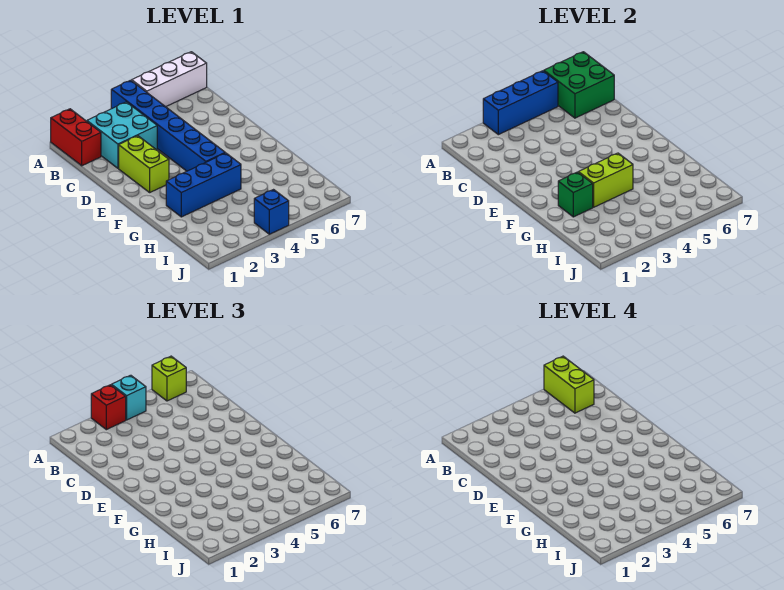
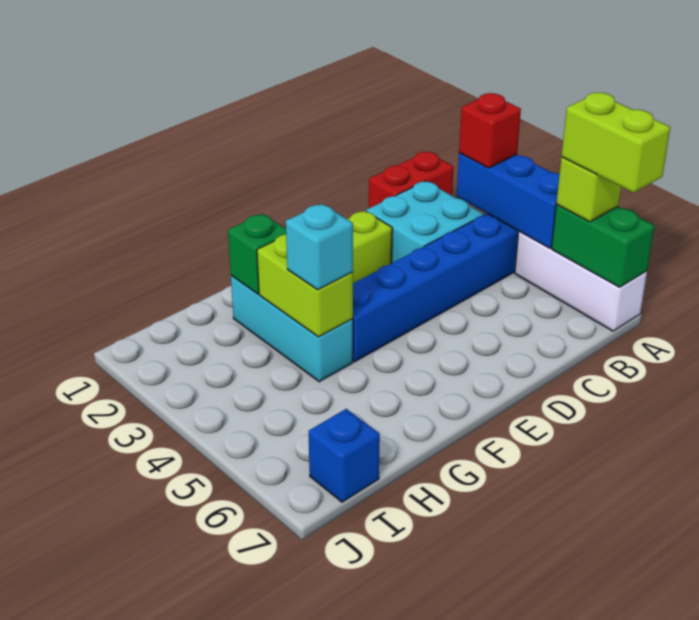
cyan 1x1 brick [112,375,146,420] -> cyan 1x1 brick moved to [286,204,353,290]
green 2x2 brick [544,52,614,118] -> green 1x2 brick [552,205,654,287]
lime 1x2 brick [544,356,594,413] -> lime 1x2 brick turned to [562,93,670,193]
blue 1x3 brick [166,153,241,217] -> cyan 1x3 brick [231,276,353,382]
blue 1x1 brick [254,190,289,234] -> blue 1x1 brick moved to [309,409,380,502]

